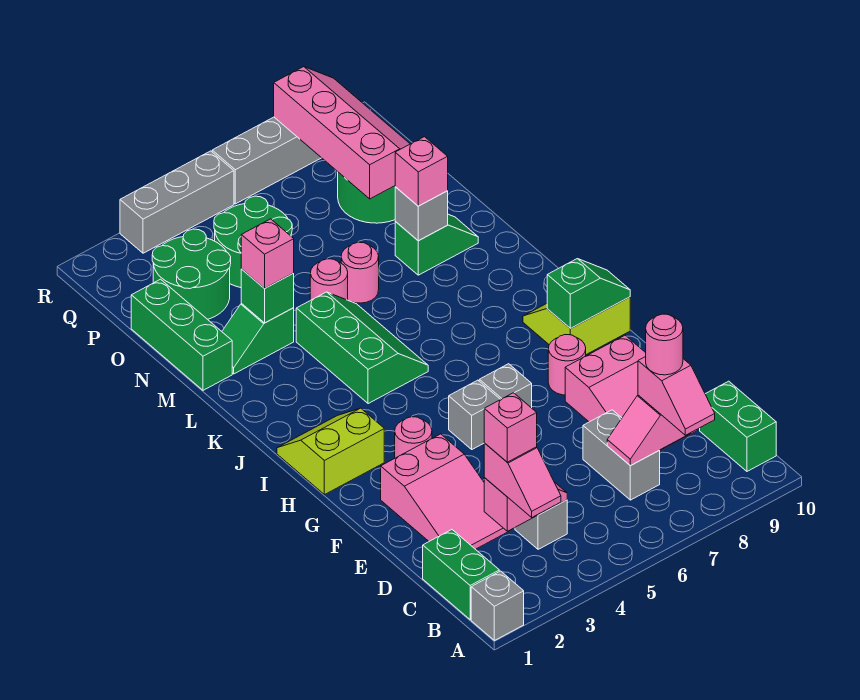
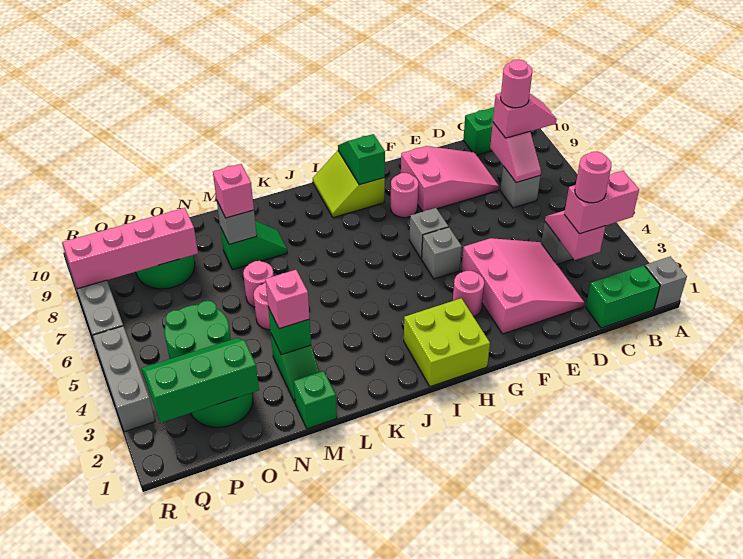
pink 1x2 slope [484,443,561,517] -> pink 1x2 brick [564,171,639,234]
pink 1x1 brick [484,393,537,462] -> pink 1x1 round brick [575,152,612,203]
grey 1x2 brick [583,410,660,500] -> grey 1x1 brick [500,166,540,208]
pink 2x3 slope [381,434,512,549] -> pink 3x3 slope [462,238,585,334]
lime 2x2 slope [277,408,384,495] -> lime 2x2 brick [404,298,490,387]
green 2x3 slope [296,292,428,404] -> green 2x3 slope moved to [141,338,259,423]
green 1x3 brick [131,279,232,390] -> green 1x1 brick [294,371,337,429]
green 1x2 slope [395,214,478,275] -> green 1x2 slope turned to [220,221,287,270]

